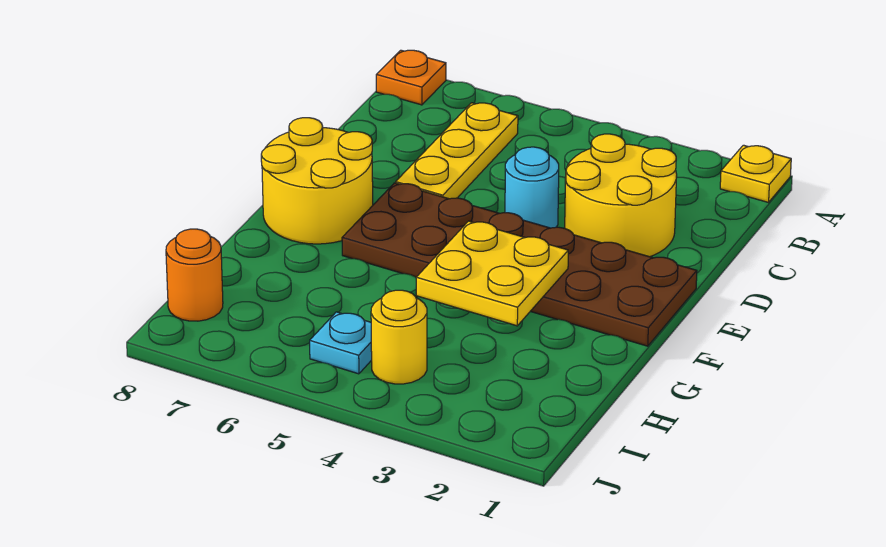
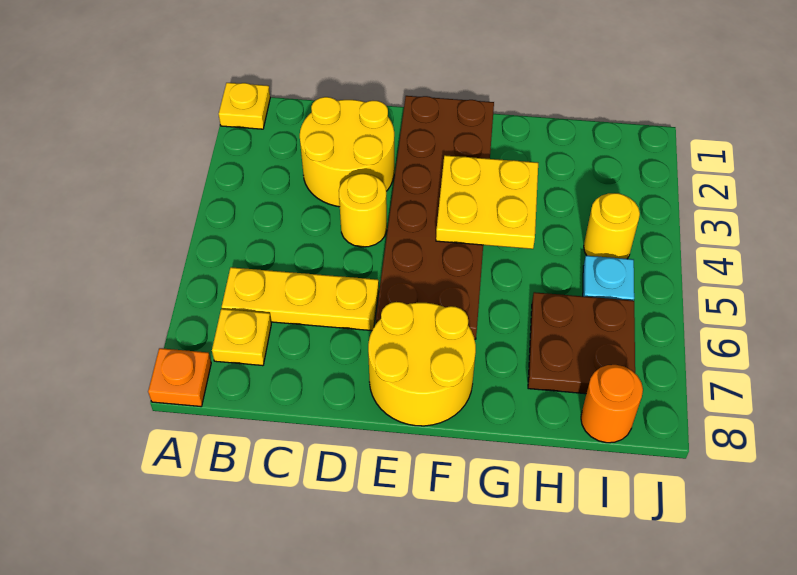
none -> yellow 1x1 plate [212,309,271,366]
cyan 1x1 round brick [505,147,559,228] -> yellow 1x1 round brick [339,174,387,247]
none -> brown 2x2 plate [528,292,635,394]

